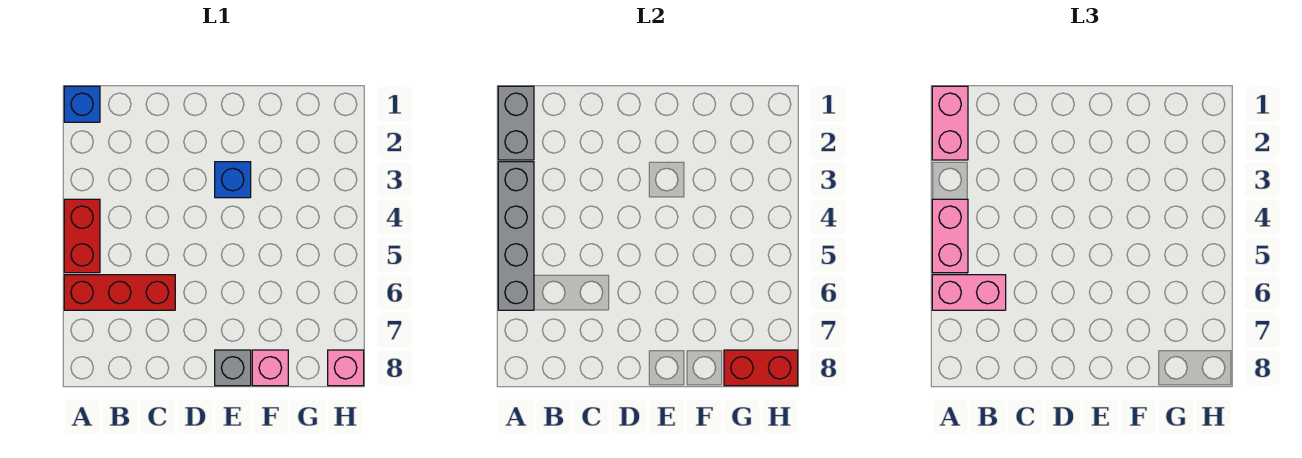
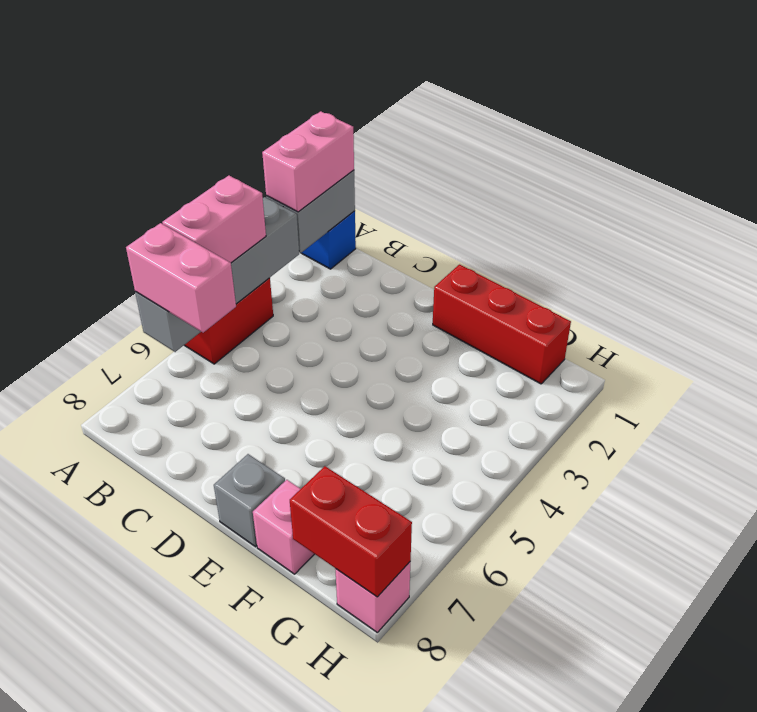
red 1x3 brick [64,275,175,310] -> red 1x3 brick moved to [433,265,571,384]
blue 1x1 brick [215,162,251,198] -> none

